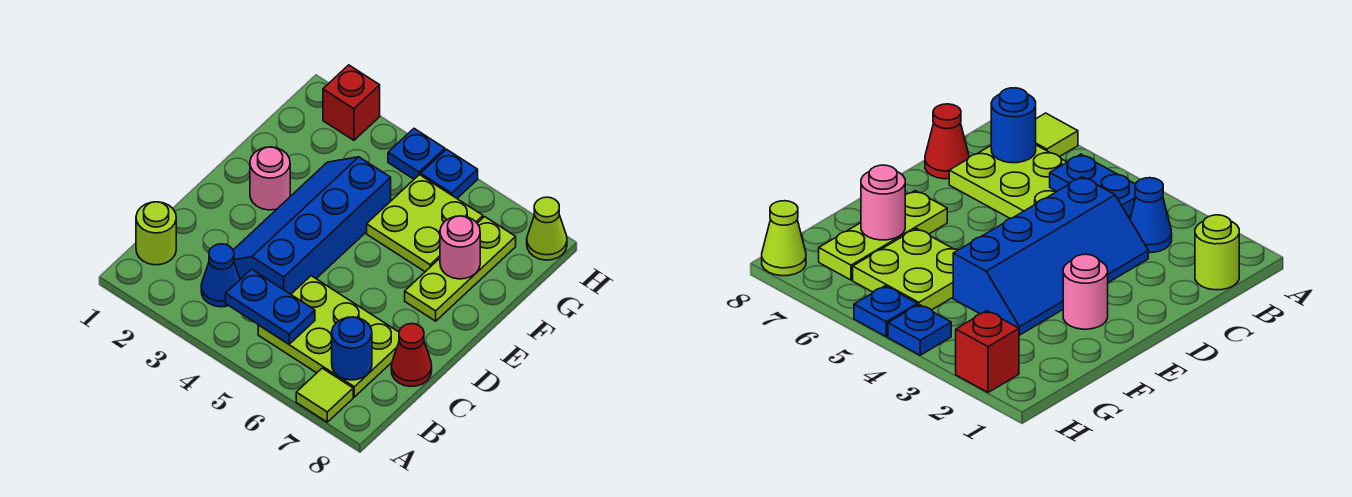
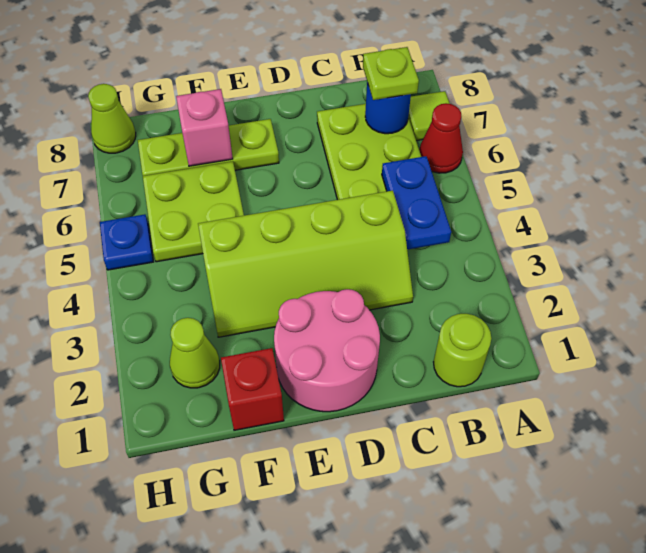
blue 1x1 cone [201,244,240,307] -> none
none -> lime 1x1 plate [363,47,419,100]
blue 2x4 slope [233,157,391,294] -> lime 2x4 slope [198,191,413,337]
red 1x1 cone [391,324,432,386] -> red 1x1 cone moved to [419,103,463,173]
pink 1x1 round brick [250,147,290,210] -> pink 2x2 round brick [274,289,380,412]
pink 1x1 round brick [440,216,480,279] -> pink 1x1 brick [176,89,233,166]
none -> lime 1x1 cone [170,318,220,388]
red 1x1 brick [323,65,380,140] -> red 1x1 brick moved to [221,348,284,430]
blue 1x1 plate [388,129,445,179] -> none

